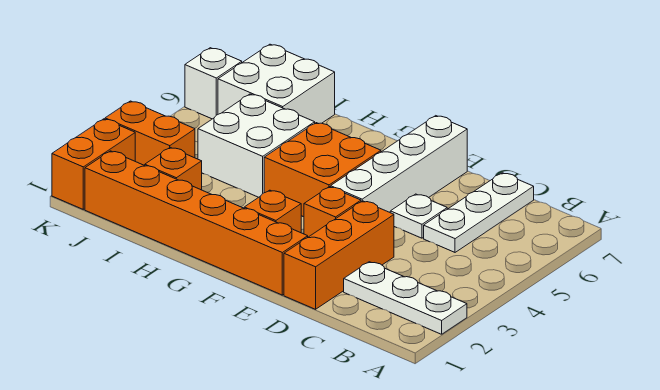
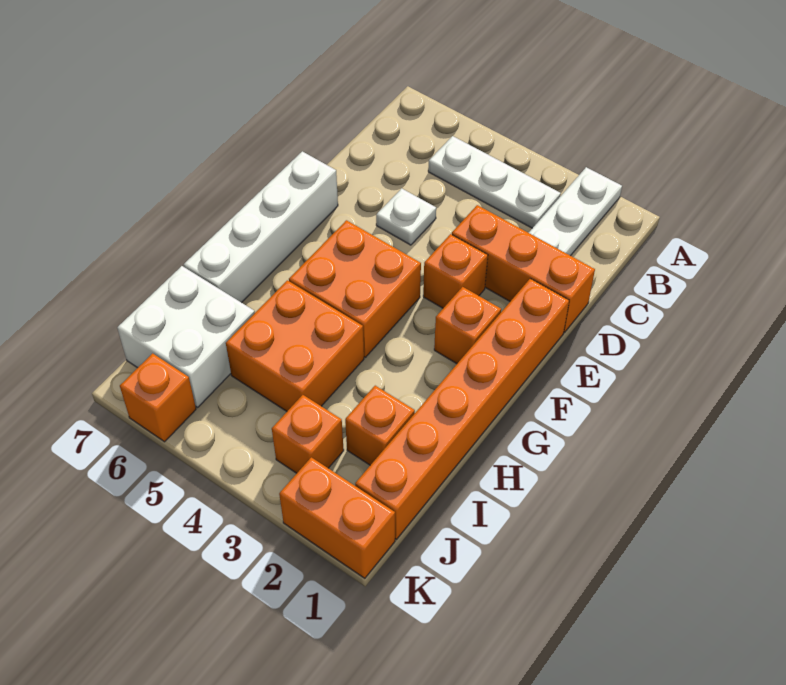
white 1x3 plate [424,173,534,252] -> white 1x3 plate moved to [428,136,561,228]
white 1x4 brick [331,116,467,212] -> white 1x4 brick turned to [184,151,338,303]
white 2x2 brick [198,94,315,197] -> orange 2x2 brick [226,280,364,411]
orange 1x2 brick [105,101,195,165] -> orange 1x1 brick [272,395,344,473]
white 1x1 brick [185,48,242,119] -> orange 1x1 brick [120,353,196,442]

